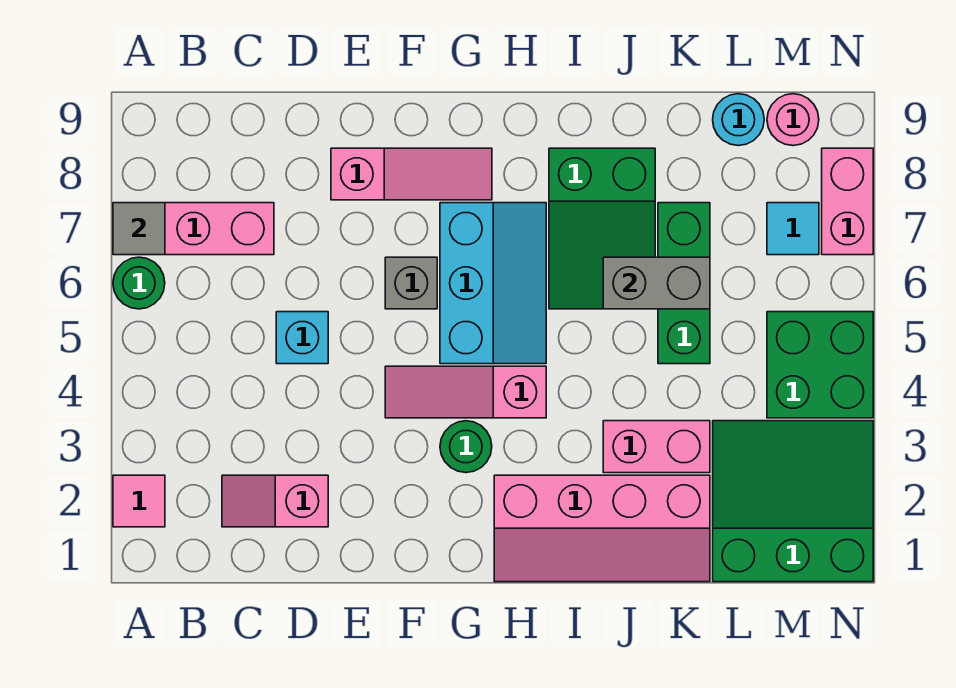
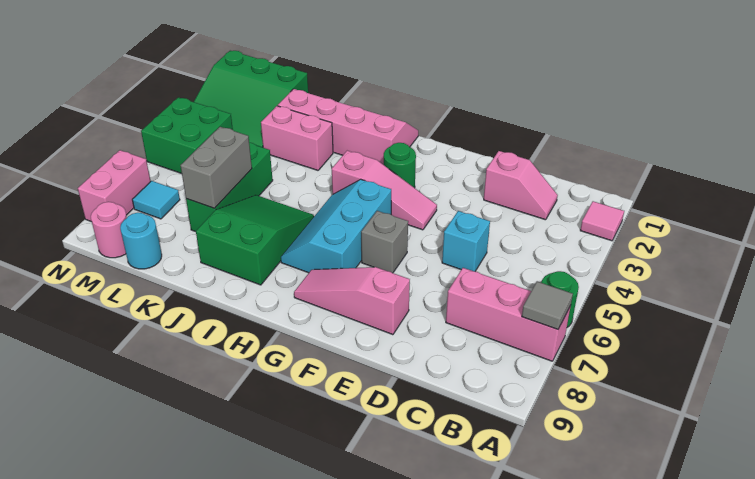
grey 1x2 brick [603,257,710,309] -> grey 1x2 brick turned to [181,127,252,208]

